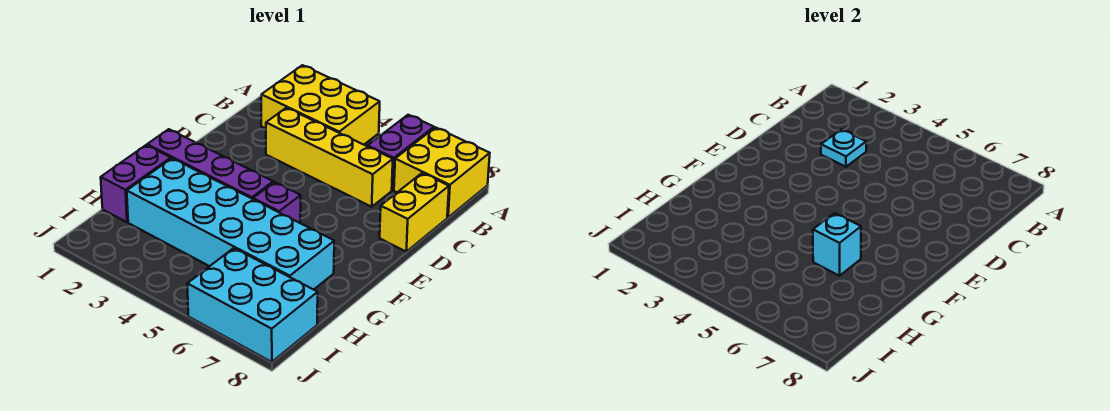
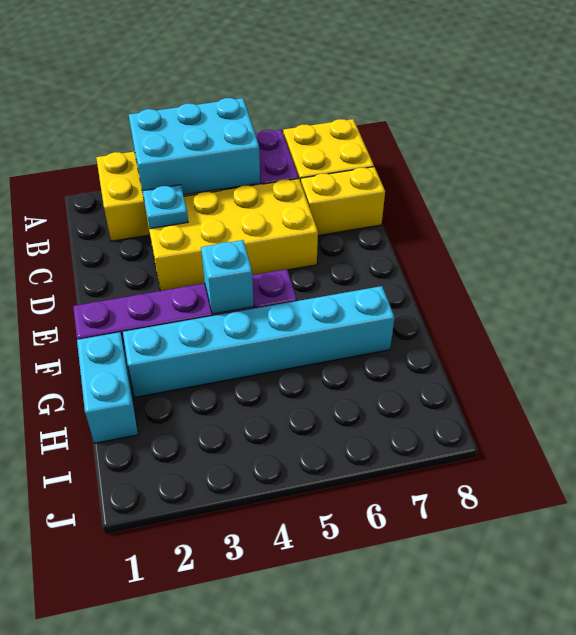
yellow 1x4 brick [266,108,393,207] -> yellow 2x4 brick [145,179,318,291]
yellow 1x2 brick [380,173,449,251] -> yellow 1x2 brick turned to [301,167,385,235]
purple 1x2 brick [101,145,171,222] -> cyan 1x2 brick [77,332,138,443]
cyan 2x6 brick [127,158,334,290] -> cyan 1x6 brick [123,286,395,397]
cyan 1x1 brick [813,213,861,276] -> cyan 1x1 brick moved to [201,240,254,314]
cyan 2x3 brick [187,248,318,362] -> cyan 2x3 brick moved to [129,98,260,195]

